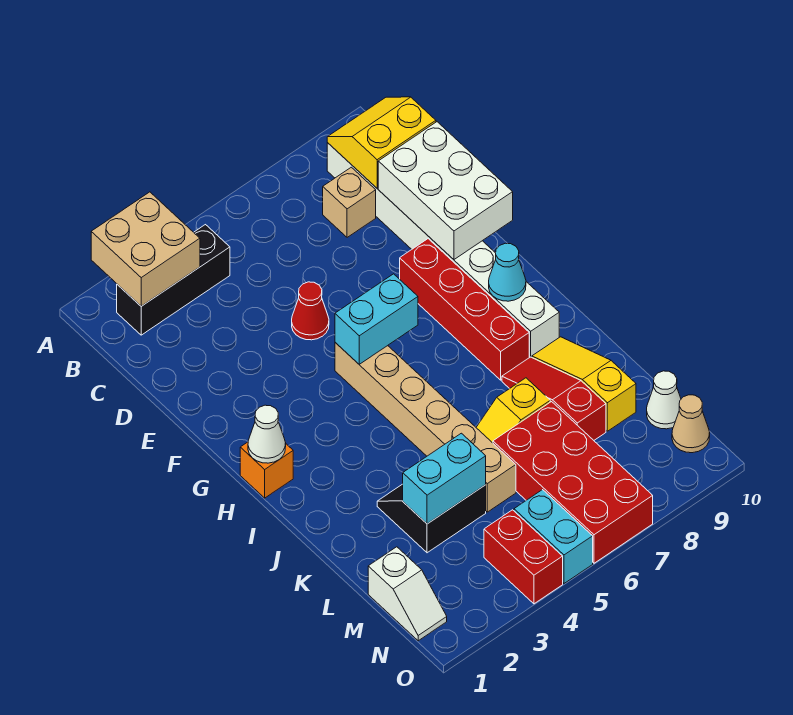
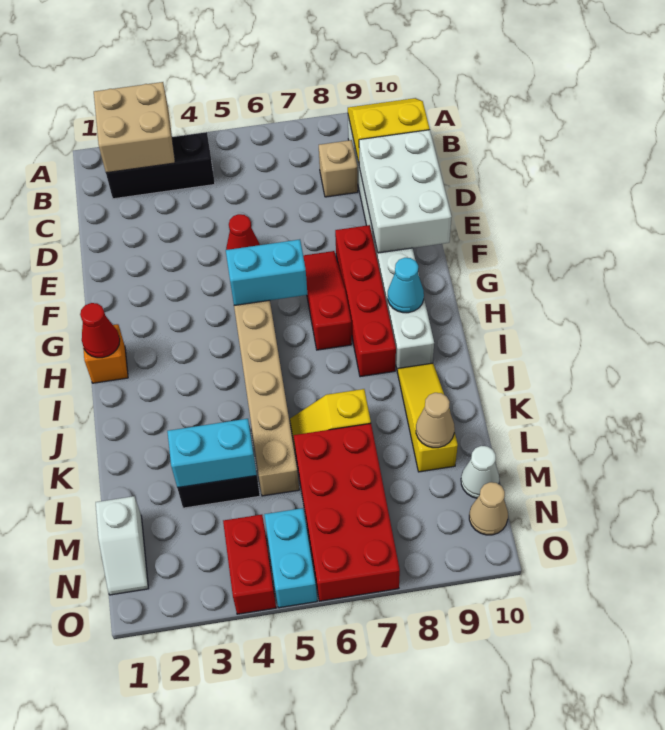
white 1x1 cone [248,405,286,463] -> red 1x1 cone [80,303,120,358]
red 1x3 slope [502,357,606,440] -> red 1x3 slope moved to [303,251,352,350]
none -> tan 1x1 cone [416,393,455,448]

